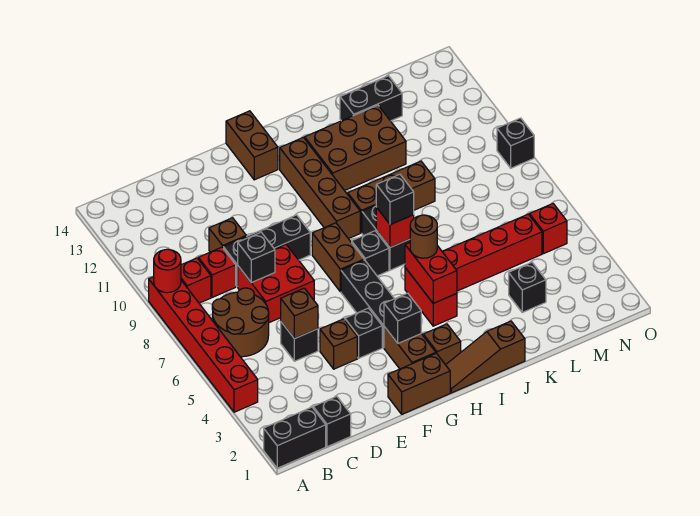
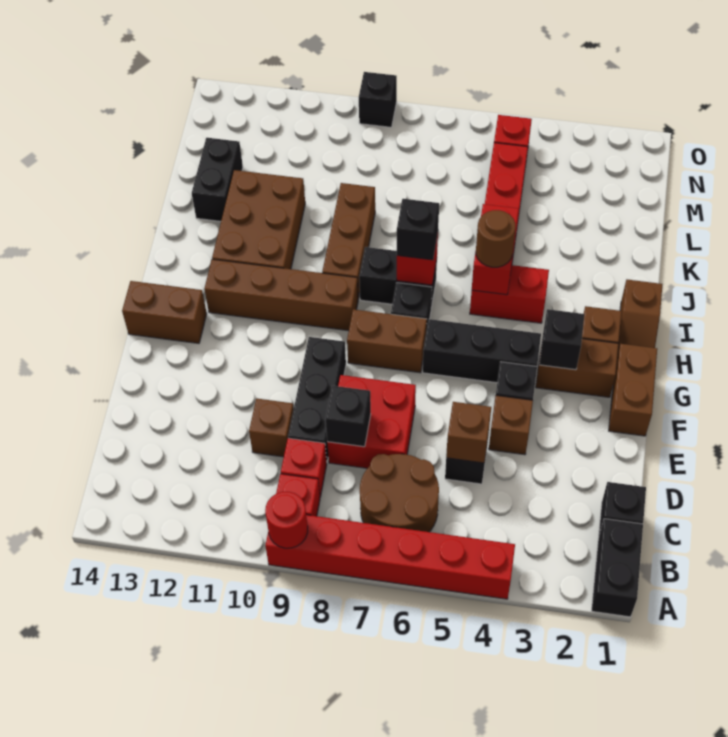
brown 1x3 slope [446,321,525,393] -> brown 1x2 slope [617,280,662,355]
red 1x2 brick [405,243,457,303] -> red 1x2 brick turned to [472,204,519,295]
black 1x1 brick [509,262,546,312] -> none

